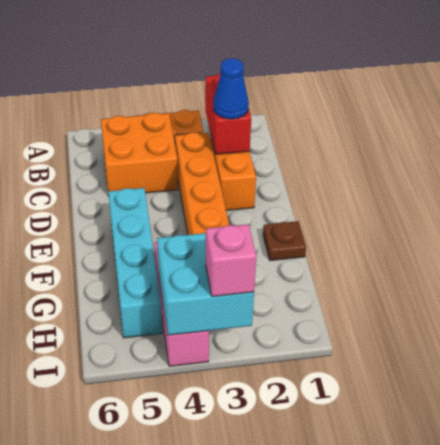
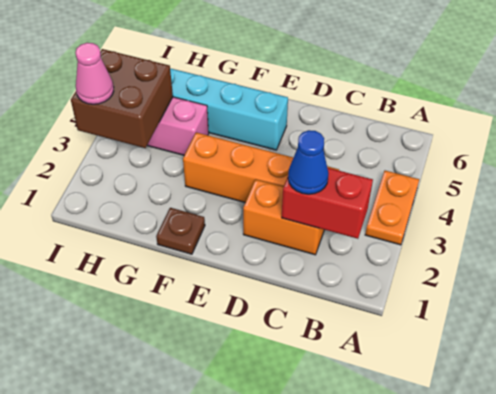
orange 2x2 brick [101,113,178,196] -> none
cyan 2x2 brick [157,233,254,335] -> brown 2x2 brick [71,49,173,148]
pink 1x1 brick [206,224,256,296] -> pink 1x1 cone [75,43,114,104]

